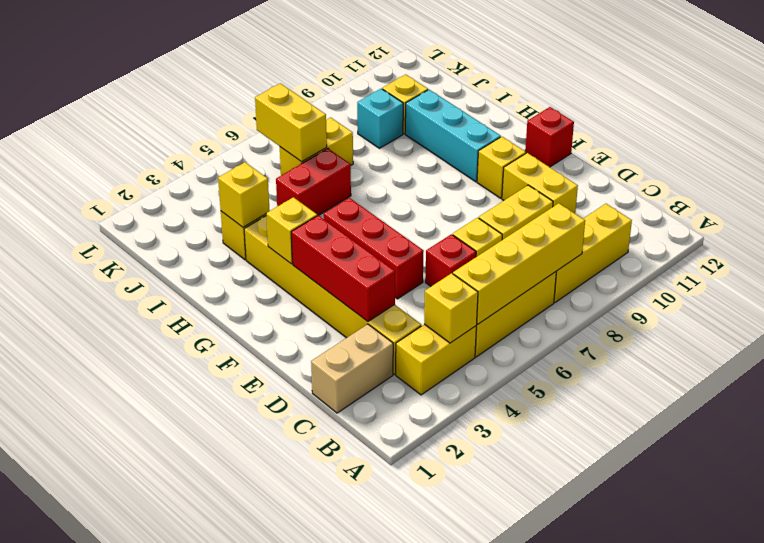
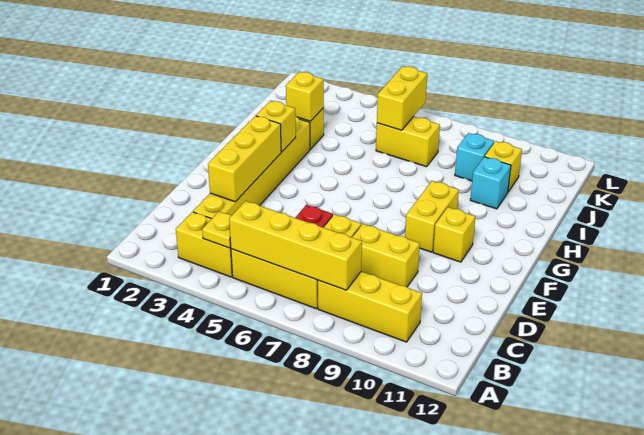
yellow 1x1 brick [424,273,478,343] -> yellow 1x1 plate [202,212,231,248]
tan 1x2 brick [311,324,393,413] -> none
red 1x3 brick [291,215,395,322] -> yellow 1x3 brick [208,116,281,202]
yellow 1x2 brick [502,153,578,213] -> yellow 1x2 brick moved to [405,181,459,252]
red 1x3 brick [324,198,424,299] -> none
red 1x1 brick [525,107,574,167] -> none
cyan 1x3 brick [405,90,501,182] -> cyan 1x1 brick [470,157,511,209]
red 1x2 brick [276,149,351,216] -> none

